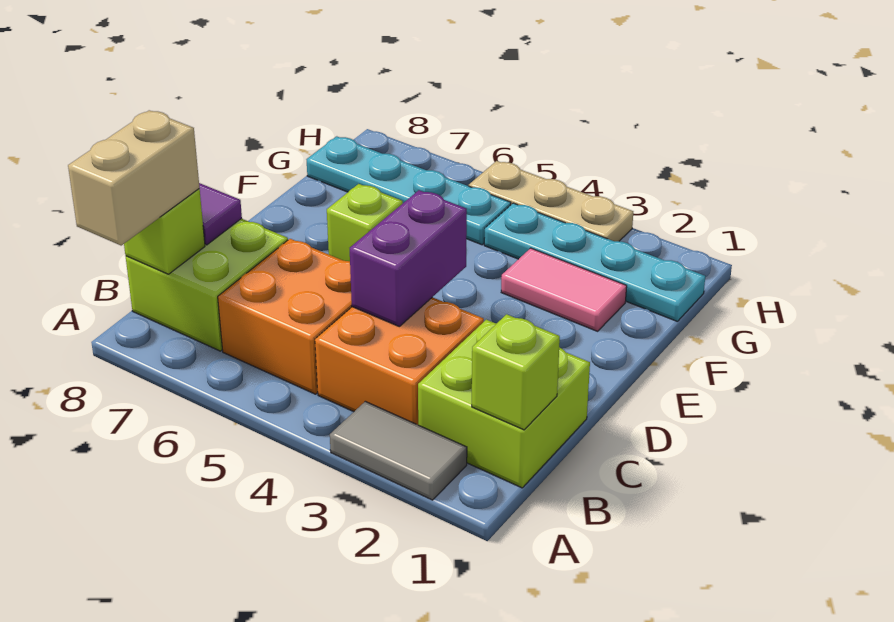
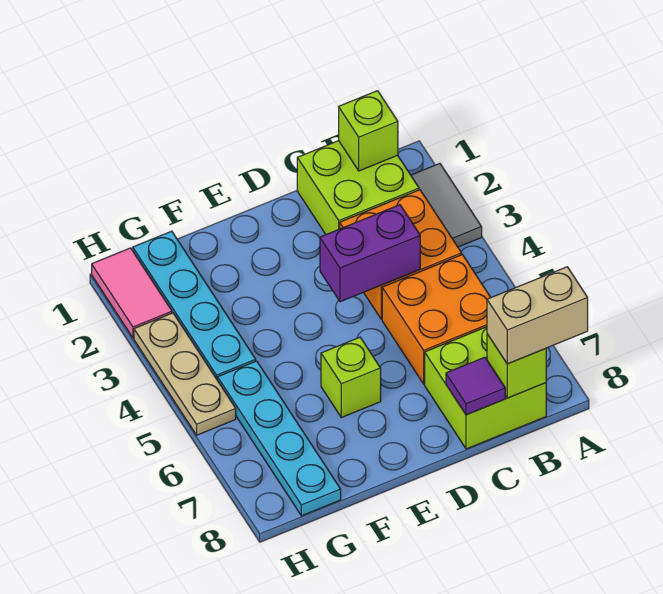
pink 1x2 tile [501,248,627,331] -> pink 1x2 tile moved to [92,248,172,338]

